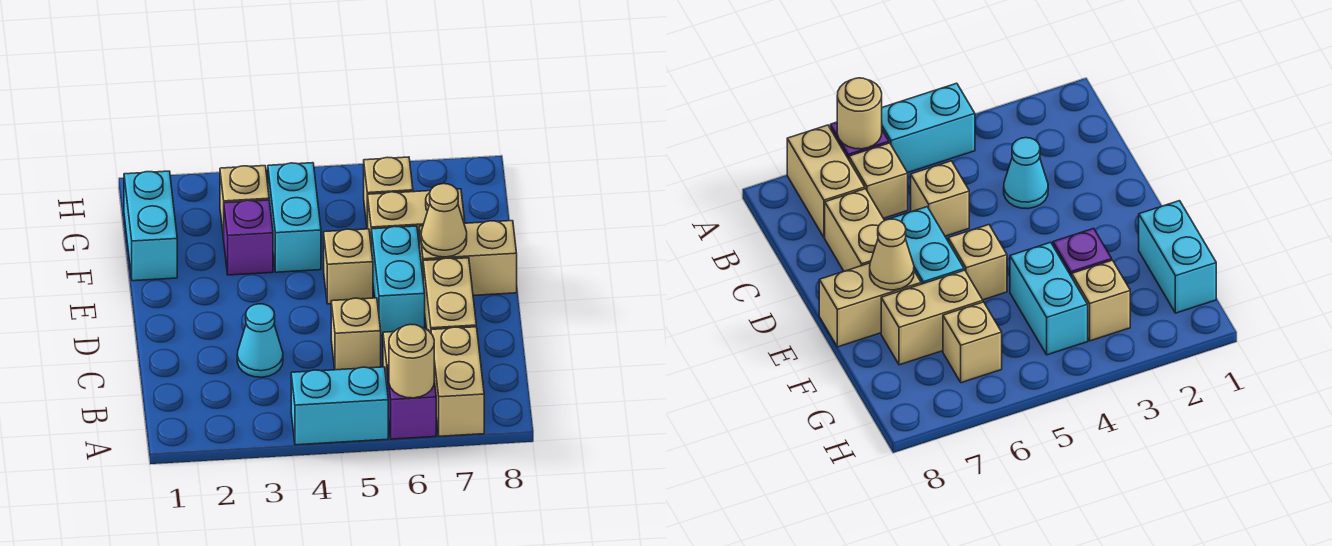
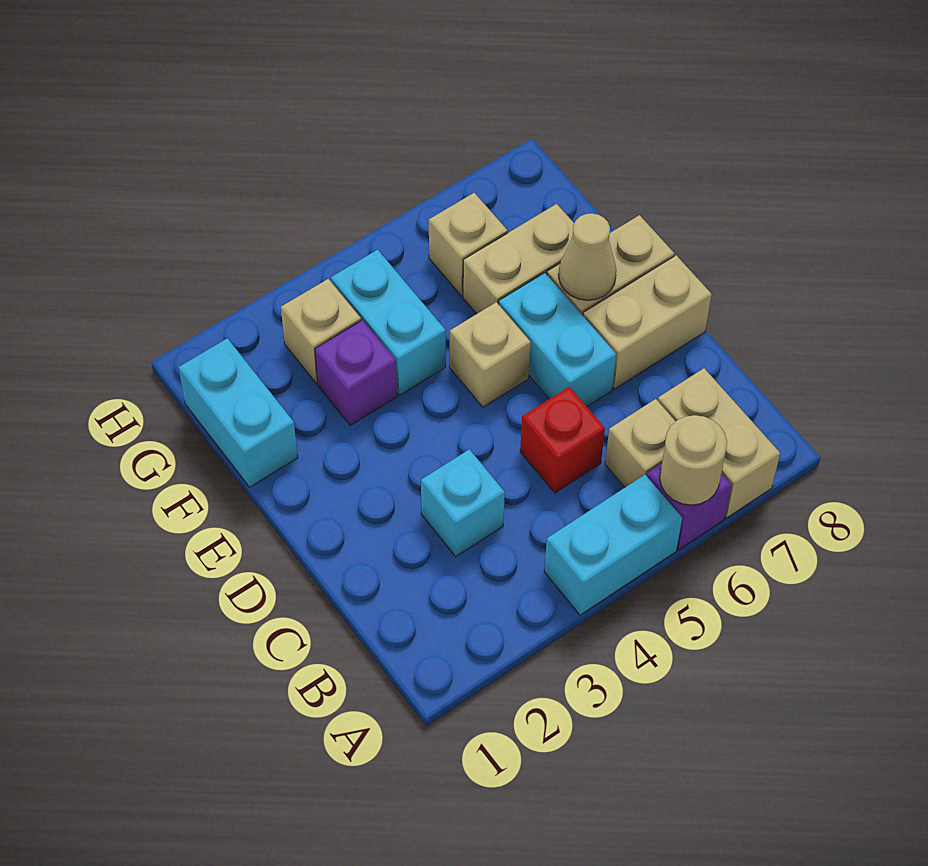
cyan 1x1 cone [237,304,283,377] -> cyan 1x1 brick [421,449,505,557]
tan 1x1 brick [331,298,381,370] -> red 1x1 brick [520,387,605,493]
tan 1x2 brick [423,258,476,333] -> tan 1x2 brick turned to [583,255,712,389]

